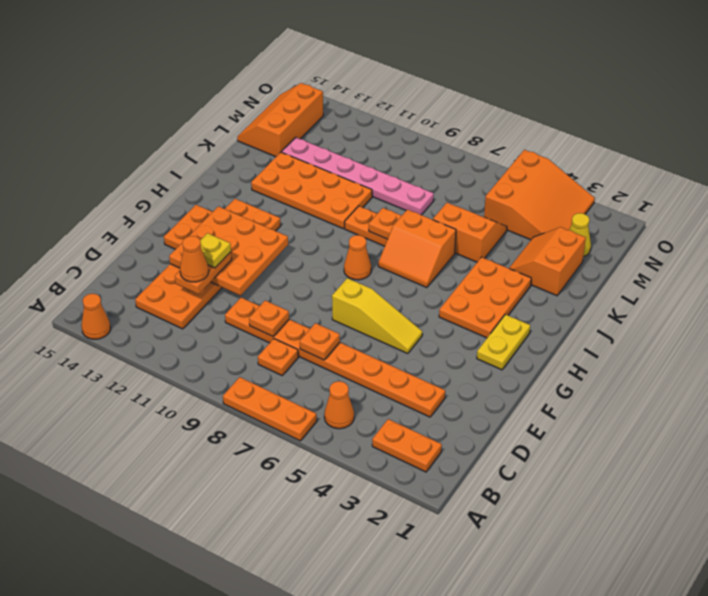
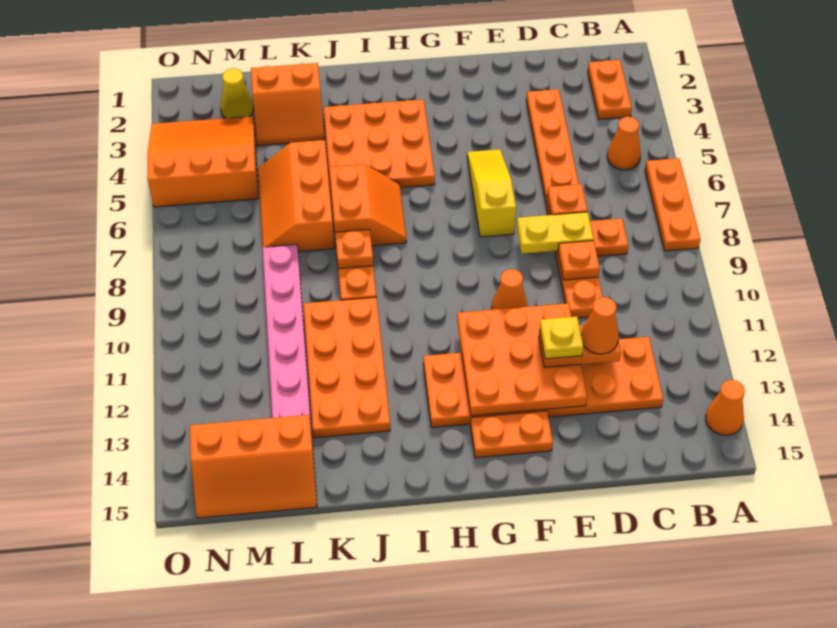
yellow 1x2 plate [477,314,530,370] -> yellow 1x2 plate moved to [517,212,594,254]
orange 2x3 plate [439,257,531,338] -> orange 3x3 plate [323,99,435,188]
orange 1x1 cone [344,235,371,280] -> orange 1x1 cone moved to [492,269,527,310]
orange 2x2 slope [433,203,507,262] -> orange 2x3 slope [258,140,334,252]

